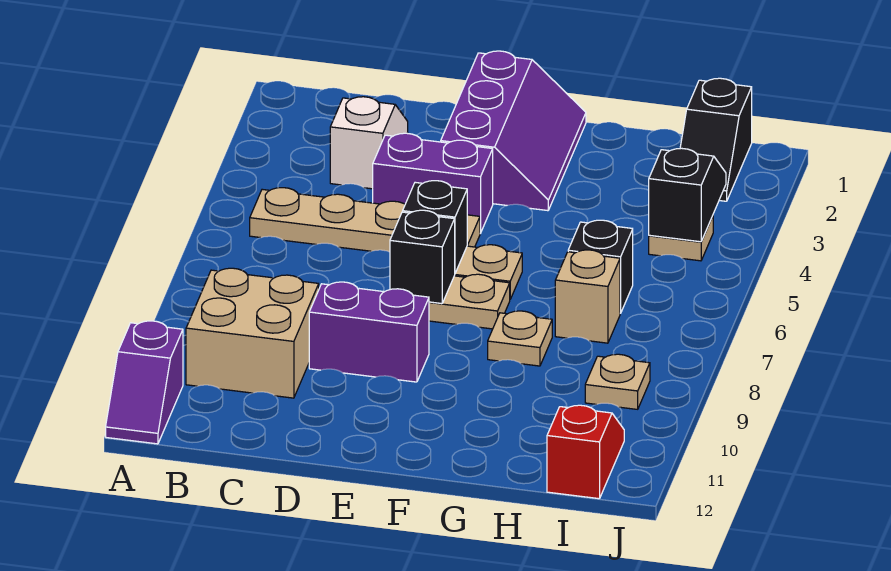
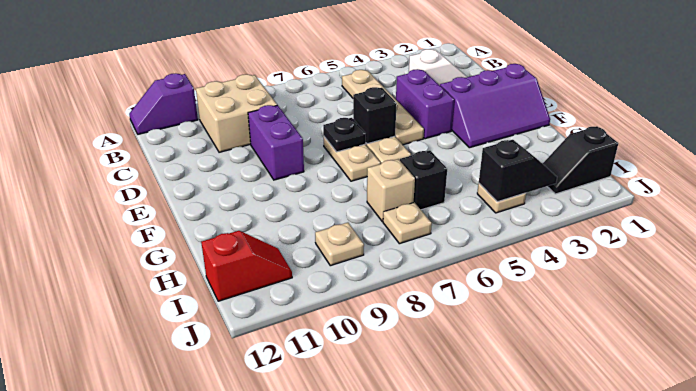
black 1x1 brick [390,210,455,304] -> black 1x1 plate [323,118,366,152]
tan 1x1 plate [488,311,552,366] -> tan 1x1 plate moved to [383,202,432,244]

